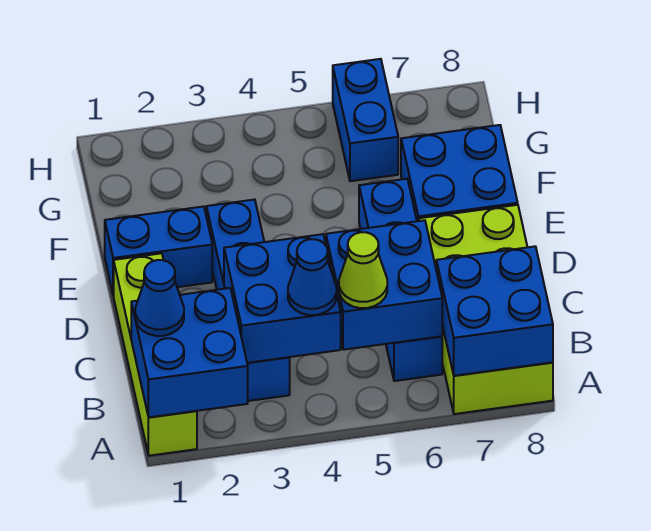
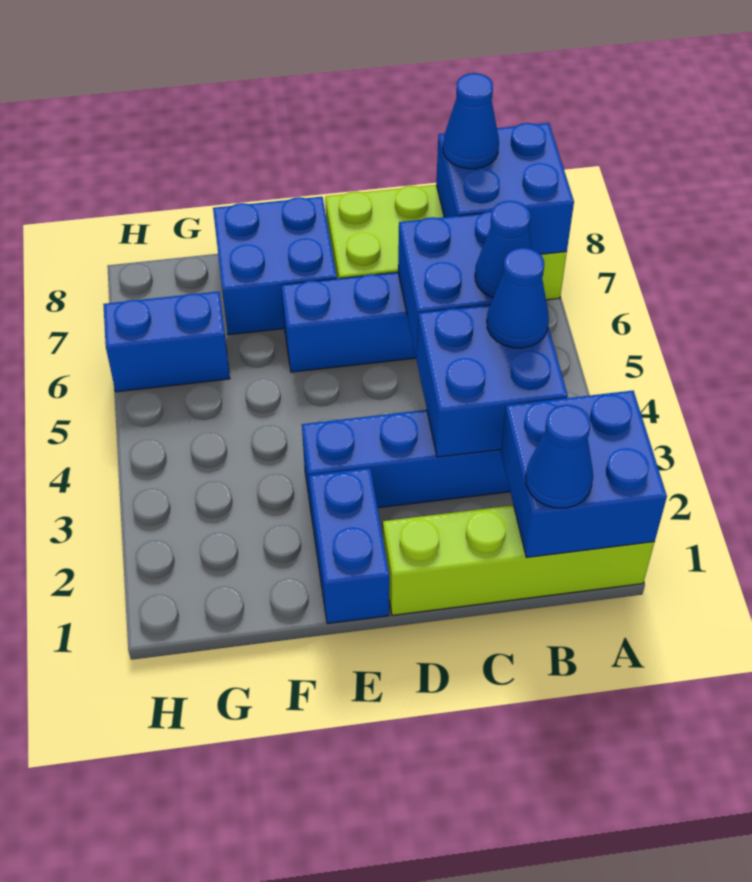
lime 1x1 cone [339,232,387,308] -> blue 1x1 cone [475,201,532,298]
none -> blue 1x1 cone [443,73,499,169]

